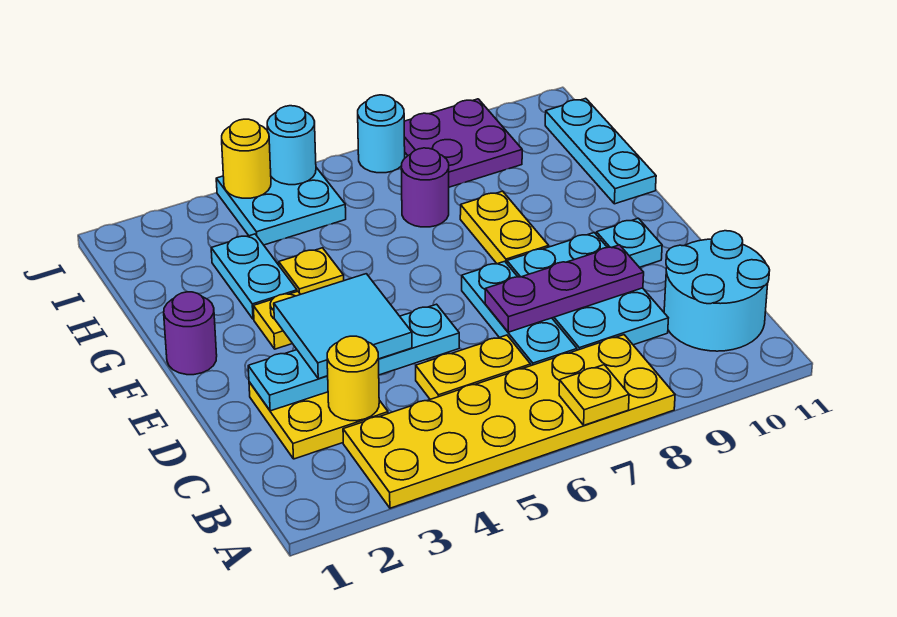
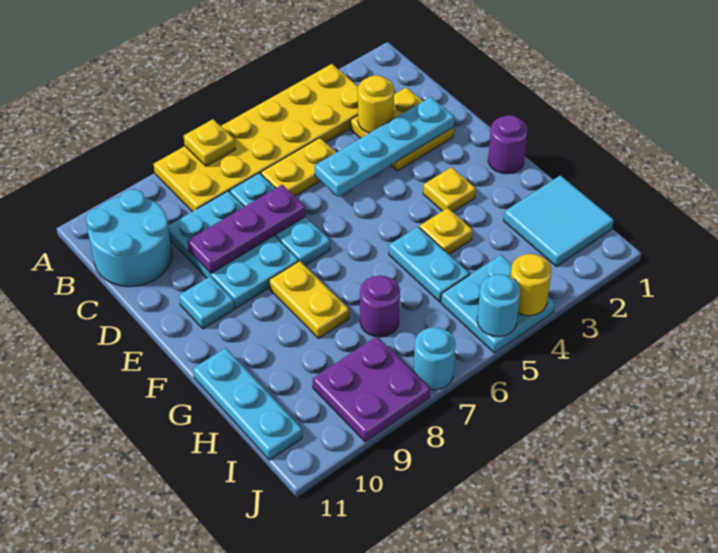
cyan 2x2 tile [274,274,412,379] -> cyan 2x2 tile moved to [504,175,614,267]
cyan 1x2 plate [211,234,297,319] -> cyan 1x2 plate moved to [389,227,469,302]

